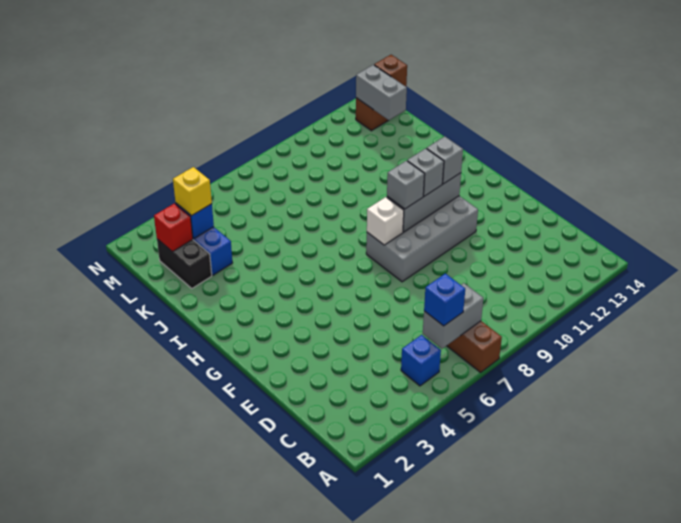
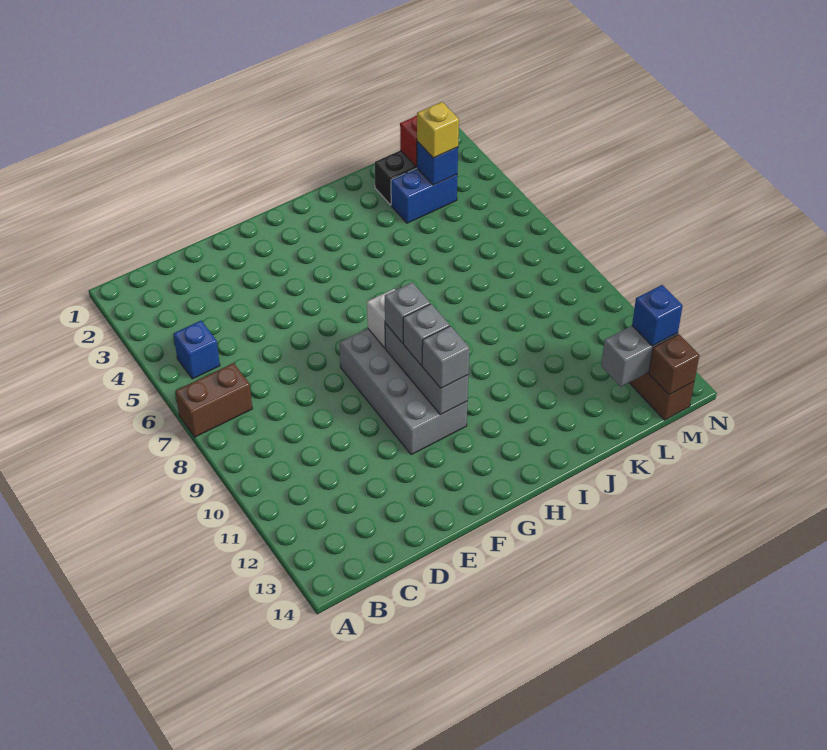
grey 1x2 brick [423,283,483,349] -> none
blue 1x1 brick [424,274,465,326] -> blue 1x1 brick moved to [632,285,683,346]

